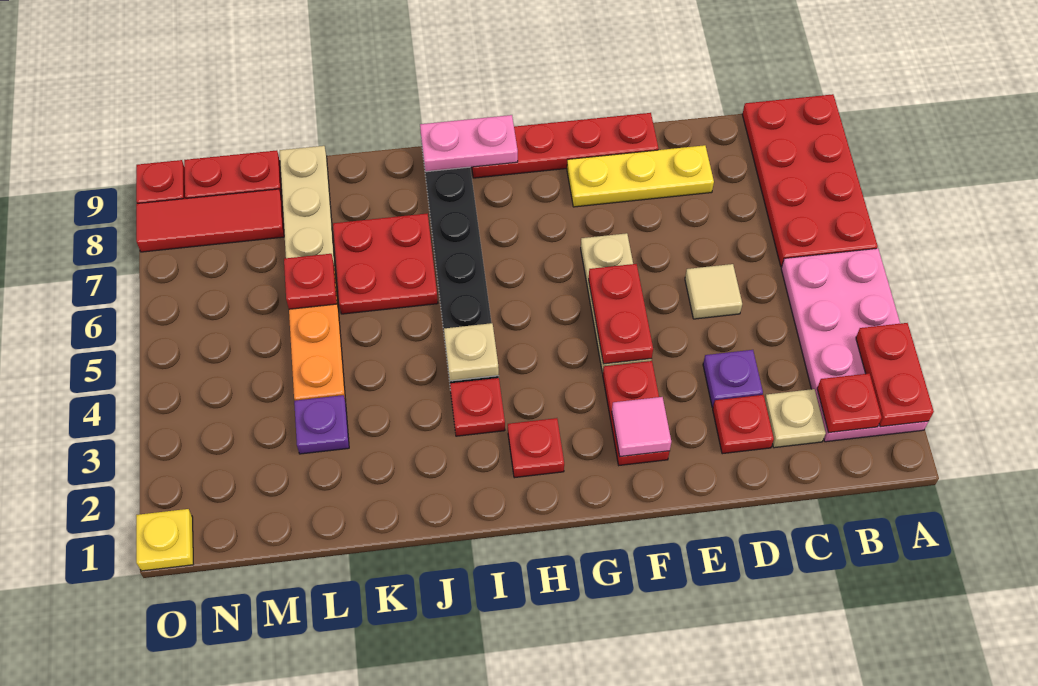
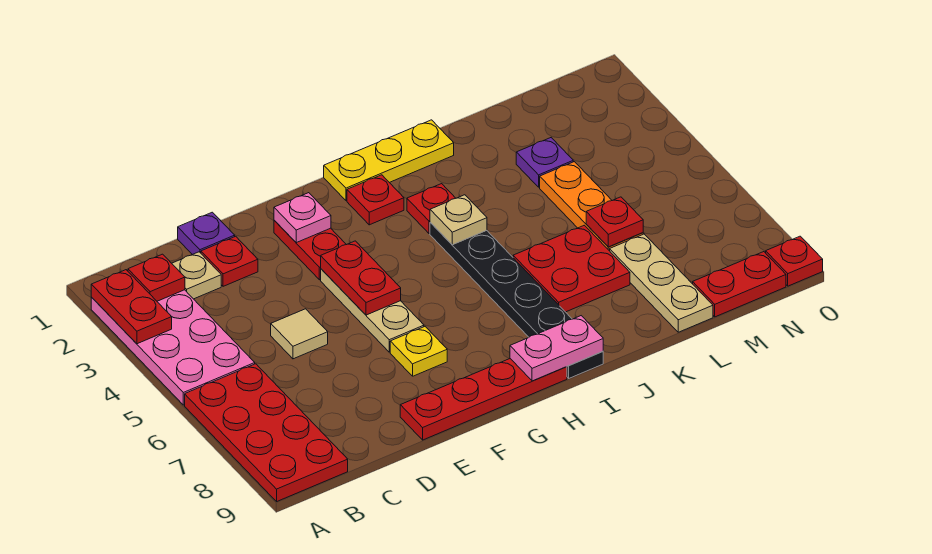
purple 1x1 plate [703,350,763,407] -> purple 1x1 plate moved to [178,212,235,255]
yellow 1x3 plate [567,145,714,207] -> yellow 1x3 plate moved to [324,120,454,201]
pink 1x1 tile [612,397,671,457] -> pink 1x1 plate [274,193,331,243]
red 1x3 tile [136,189,284,252] -> none
yellow 1x1 plate [136,509,193,571] -> yellow 1x1 plate moved to [390,327,447,376]

